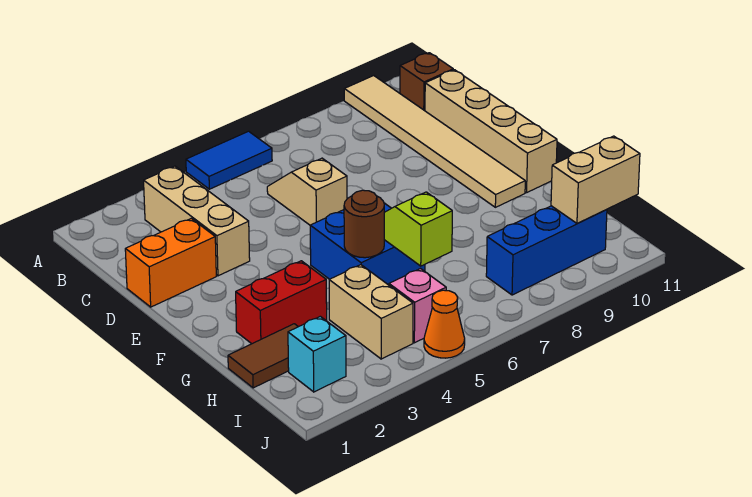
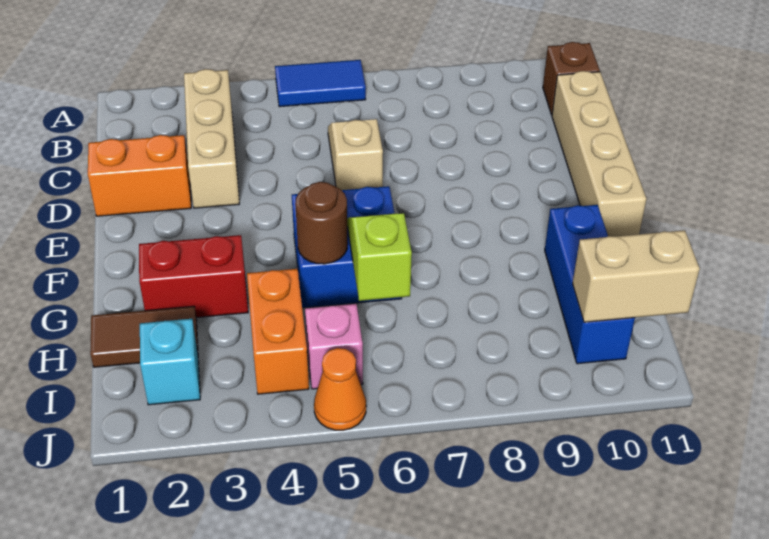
tan 1x6 tile [344,76,525,207] -> none
tan 1x2 brick [329,265,413,359] -> orange 1x2 brick [247,269,309,394]
blue 1x3 brick [486,206,607,295] -> blue 1x3 brick turned to [545,205,635,364]

